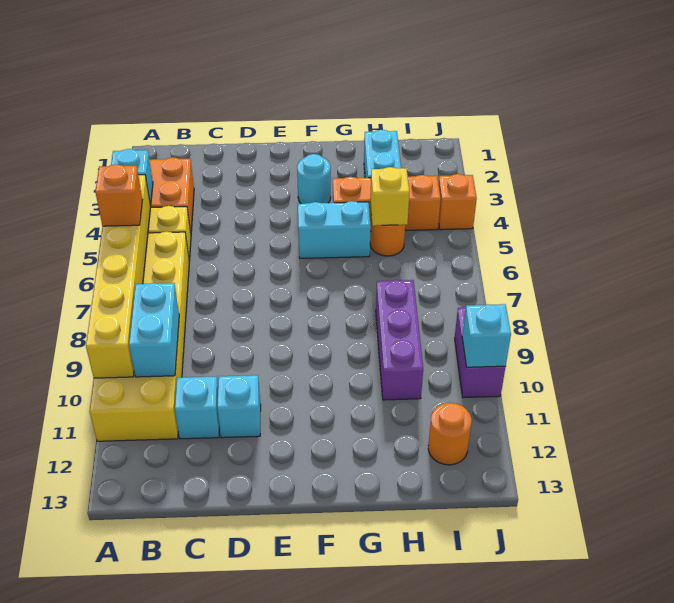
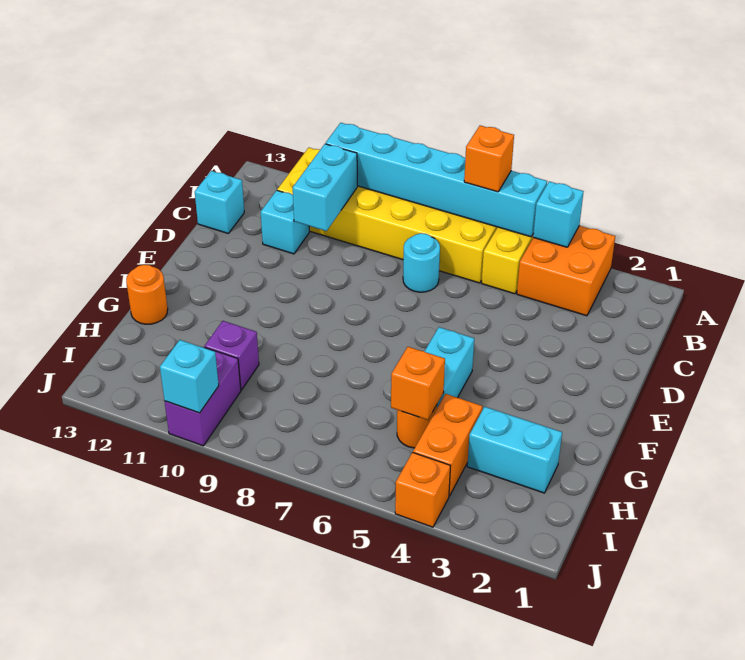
yellow 1x6 brick [86,175,151,378] -> cyan 1x6 brick [326,123,547,237]
cyan 1x2 brick [129,283,179,377] -> cyan 1x2 brick turned to [293,144,357,231]
cyan 1x1 brick [217,375,261,438] -> cyan 1x1 brick moved to [195,171,244,233]
cyan 1x1 round brick [297,154,331,204] -> cyan 1x1 round brick moved to [403,233,440,292]
orange 1x3 brick [333,175,441,231] -> orange 1x2 brick [413,394,482,496]
yellow 1x1 brick [370,167,409,226] -> orange 1x1 brick [391,347,445,420]
purple 1x3 brick [376,280,423,400] -> purple 1x1 brick [205,321,259,390]
orange 1x1 round brick [428,403,472,465] -> orange 1x1 round brick moved to [126,265,168,324]
purple 1x2 brick [455,308,505,398] -> purple 1x2 brick turned to [165,347,241,446]

